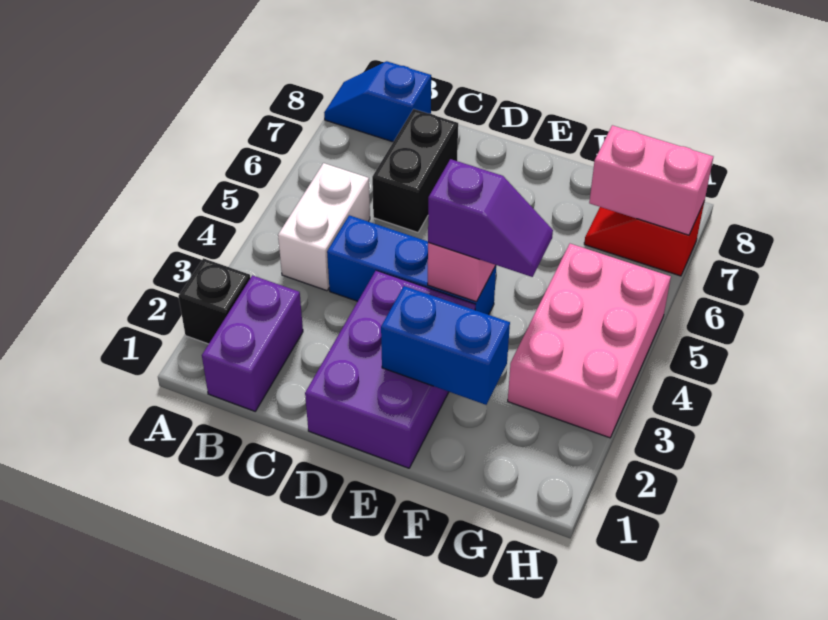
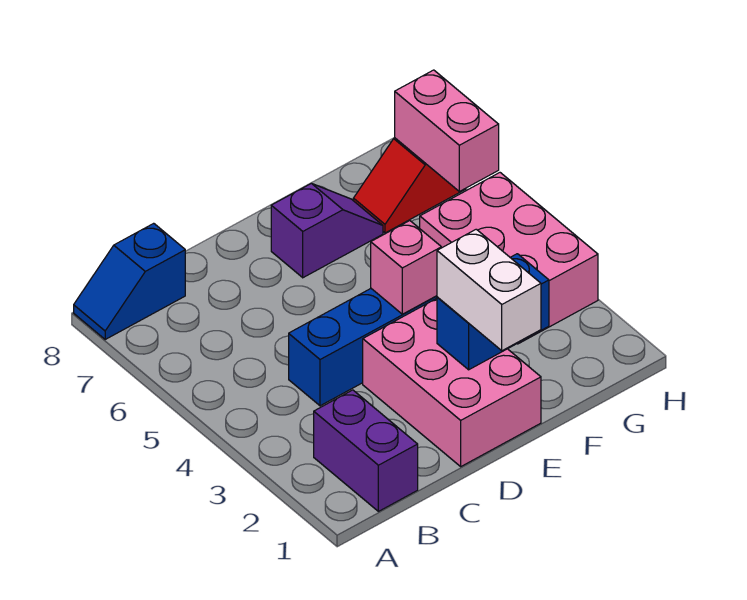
black 1x1 brick [178,258,250,344] -> none
white 1x2 brick [278,163,370,291] -> white 1x2 brick moved to [437,229,541,351]
black 1x2 brick [372,109,458,232] -> none
purple 2x3 brick [305,270,475,468] -> pink 2x3 brick [363,298,541,466]
purple 1x2 slope [428,159,553,277] -> purple 1x2 slope moved to [271,183,383,278]
pink 1x2 brick [589,125,713,235] -> pink 1x2 brick turned to [395,70,499,191]

